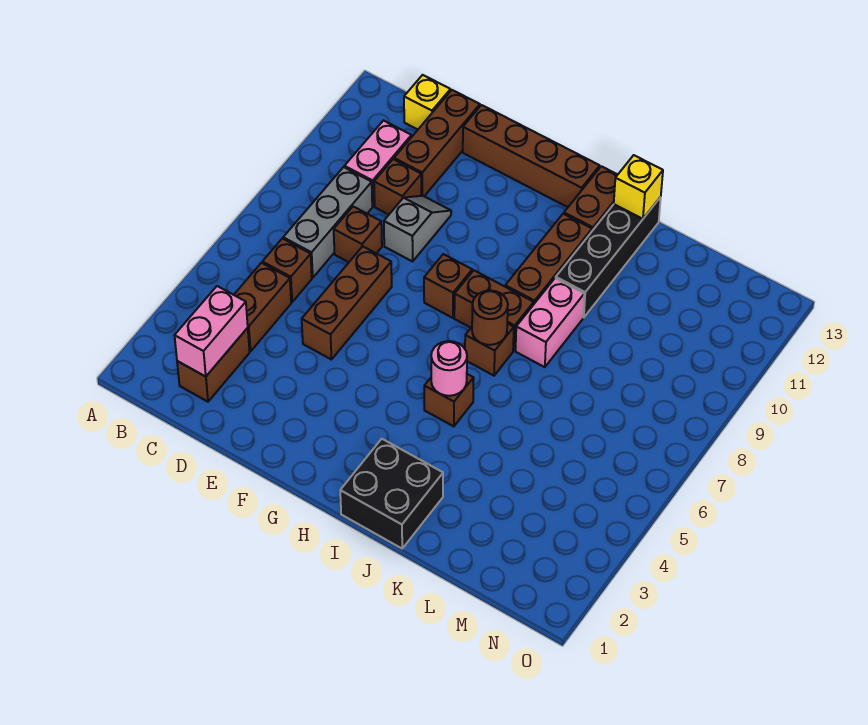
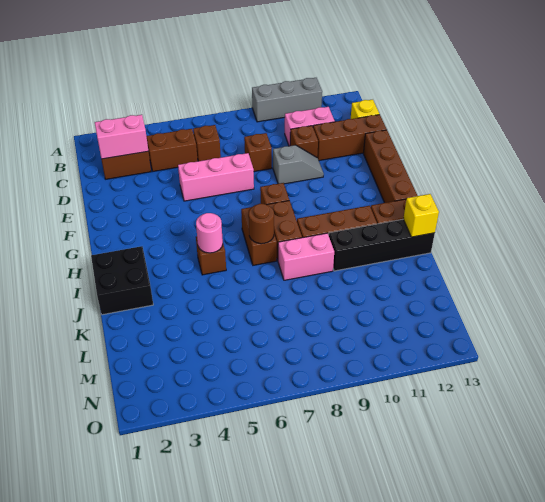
grey 1x3 brick [283,167,372,278] -> grey 1x3 brick moved to [252,78,322,122]
brown 1x3 brick [302,246,392,360] -> pink 1x3 brick [178,153,254,201]
brown 1x1 brick [465,323,514,376] -> brown 1x2 brick [241,207,277,265]

